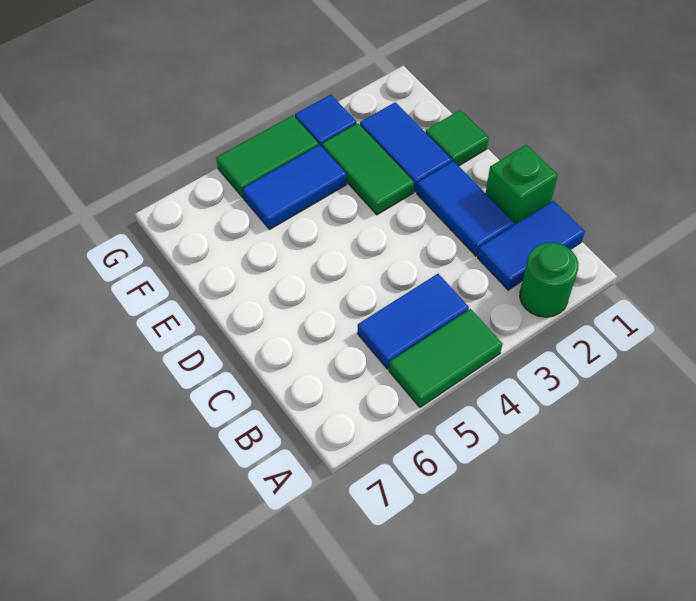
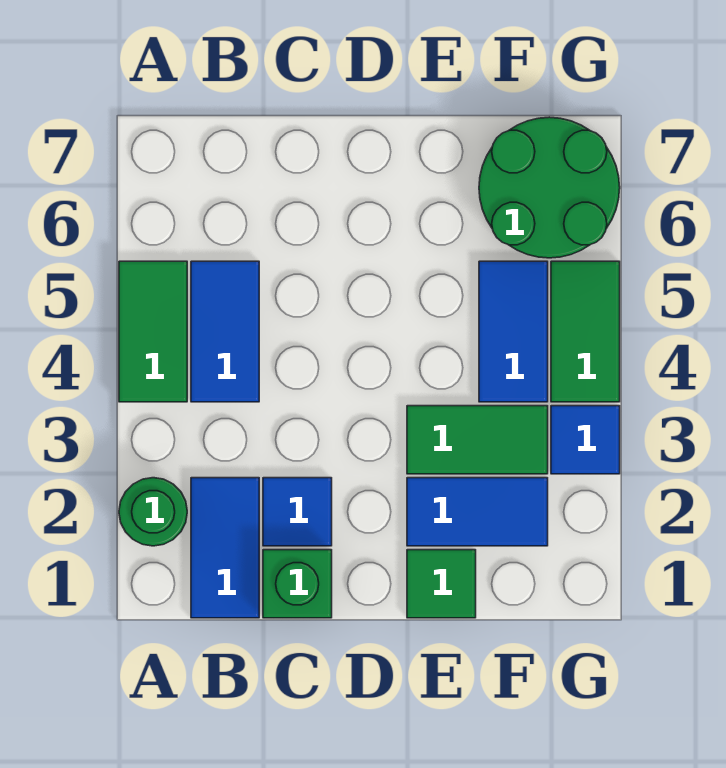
blue 1x2 tile [417,161,514,256] -> blue 1x1 tile [263,478,332,546]
none -> green 2x2 round brick [479,117,620,258]

